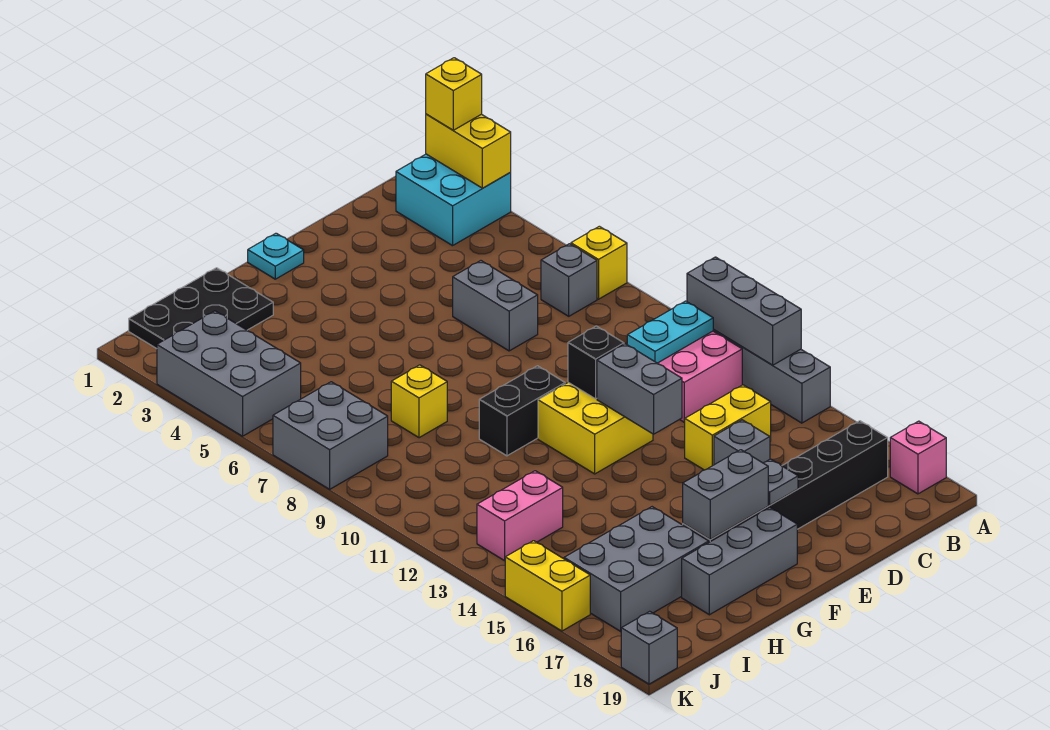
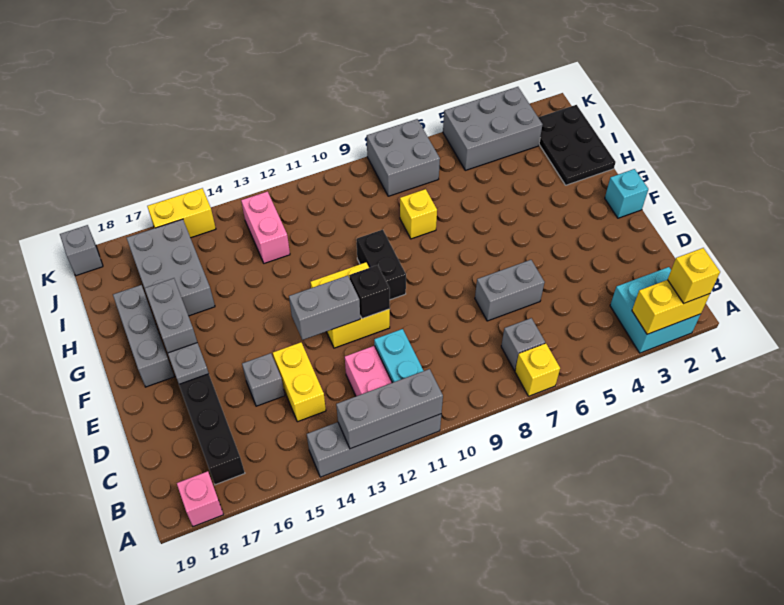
cyan 1x1 plate [248,233,304,279] -> cyan 1x1 brick [605,169,648,218]

